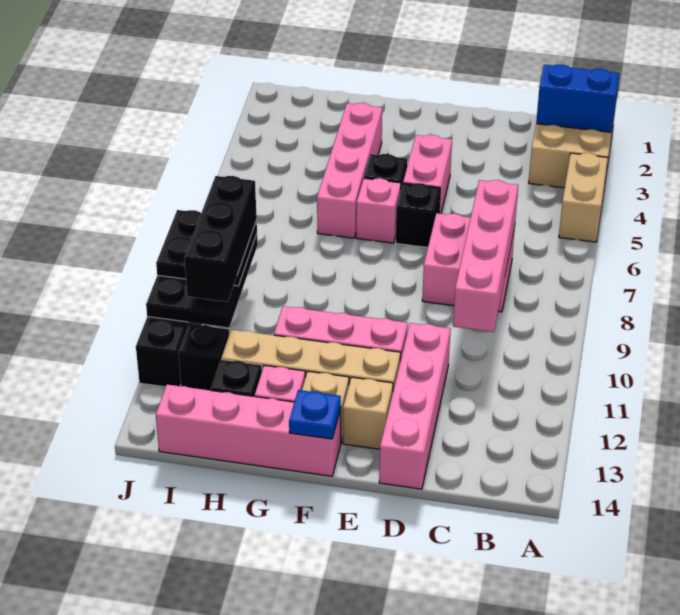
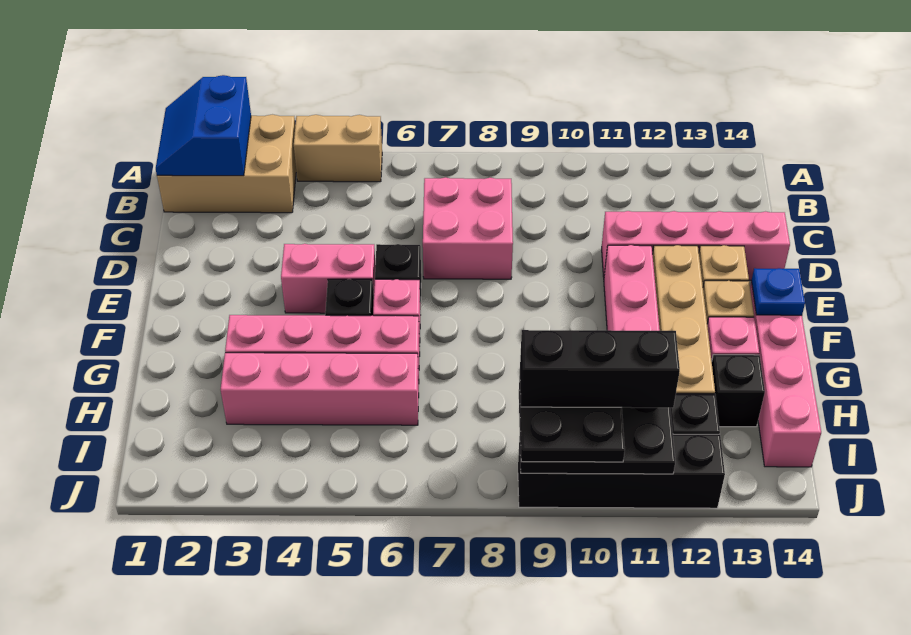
pink 1x4 brick [453,180,518,332] -> pink 1x4 brick moved to [221,353,419,425]

